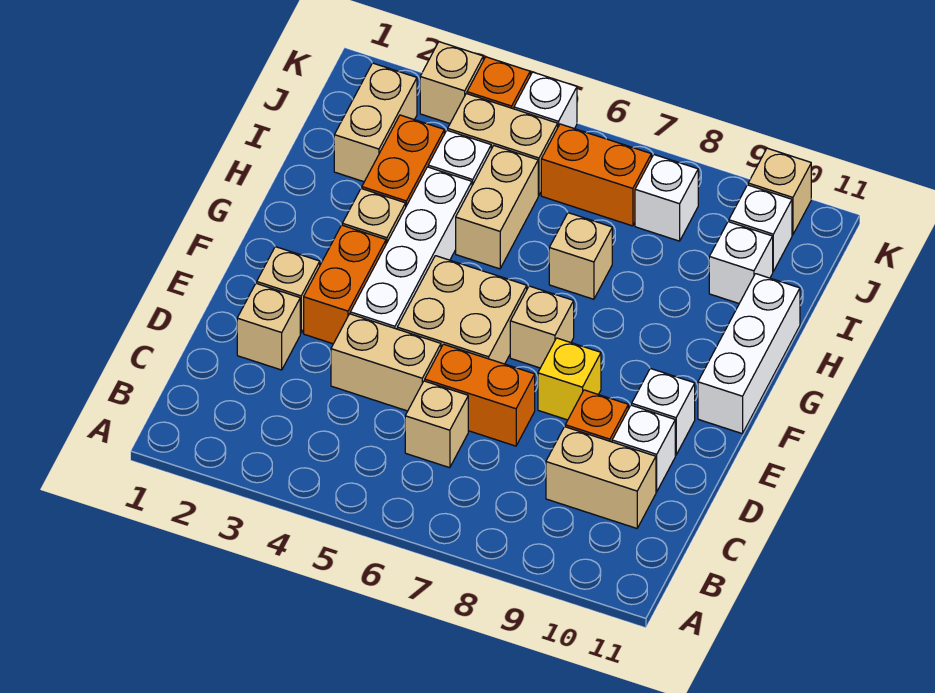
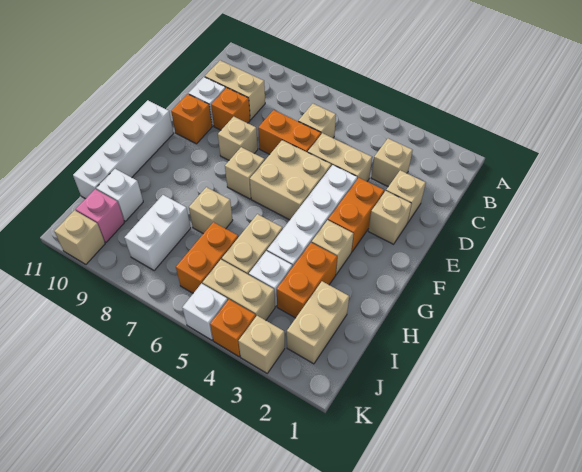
none -> tan 1x1 brick [371,139,413,187]
yellow 1x1 brick [538,338,601,420] -> tan 1x1 brick [218,117,258,160]
white 1x1 brick [632,368,695,455] -> orange 1x1 brick [171,94,212,144]
white 1x3 brick [698,274,800,434] -> white 1x4 brick [73,100,174,199]
orange 1x2 brick [541,124,651,226] -> orange 1x2 brick turned to [176,222,238,293]
white 1x1 brick [635,155,698,241] -> white 1x2 brick [125,195,191,271]
white 1x1 brick [729,185,792,271] -> pink 1x1 brick [76,189,125,242]

